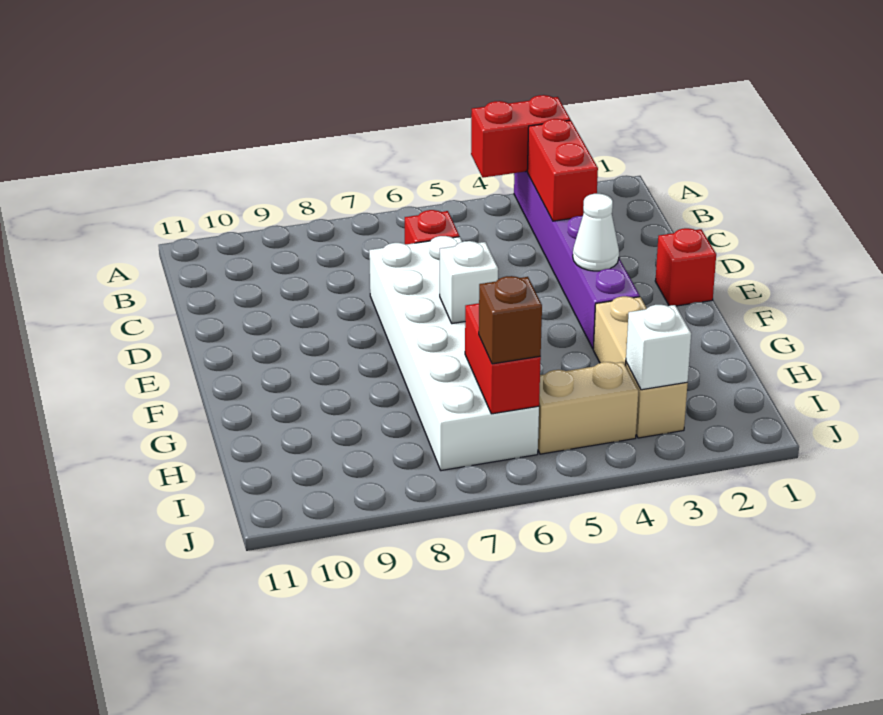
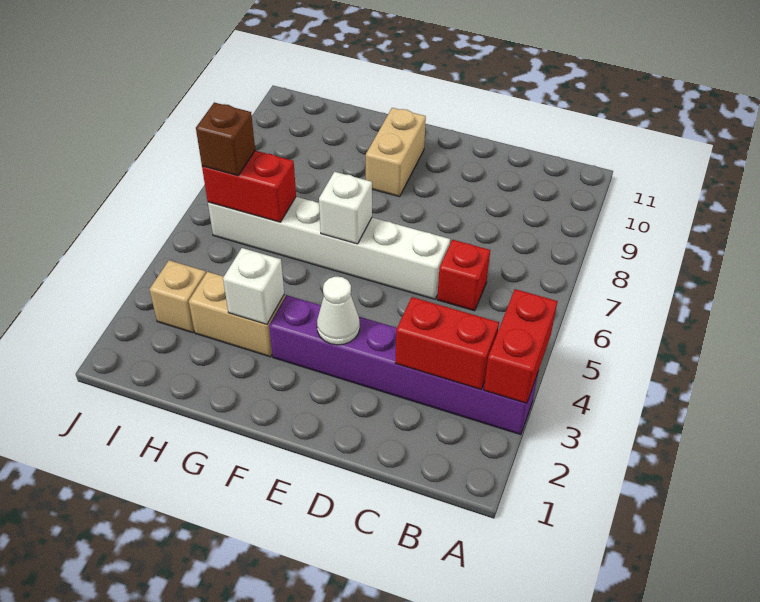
white 2x6 brick [369,236,539,471] -> white 1x6 brick [208,197,450,299]
red 1x1 brick [655,228,716,306] -> none
white 1x1 brick [626,305,691,390] -> white 1x1 brick moved to [223,248,284,324]
tan 1x2 brick [538,362,638,454] -> tan 1x2 brick moved to [366,108,426,197]

